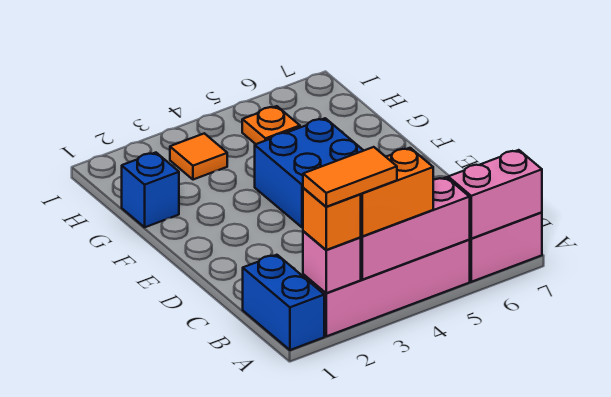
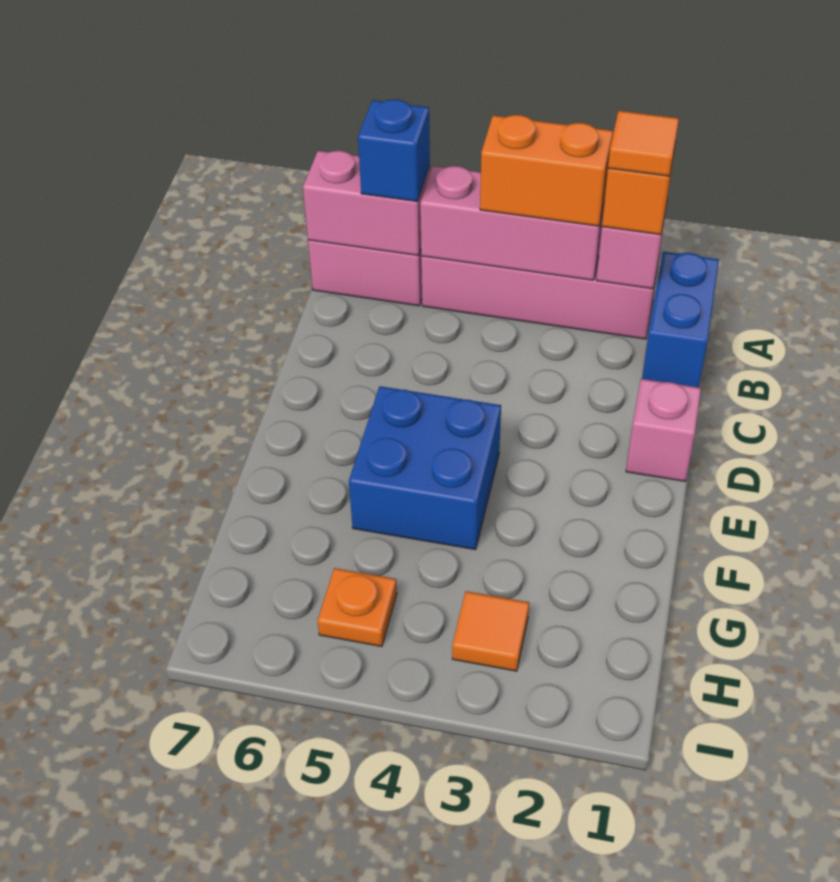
orange 1x2 tile [303,147,397,207] -> orange 1x1 tile [608,111,679,176]
none -> pink 1x1 brick [626,379,701,481]
blue 1x1 brick [122,153,179,227] -> blue 1x1 brick moved to [358,100,430,201]

